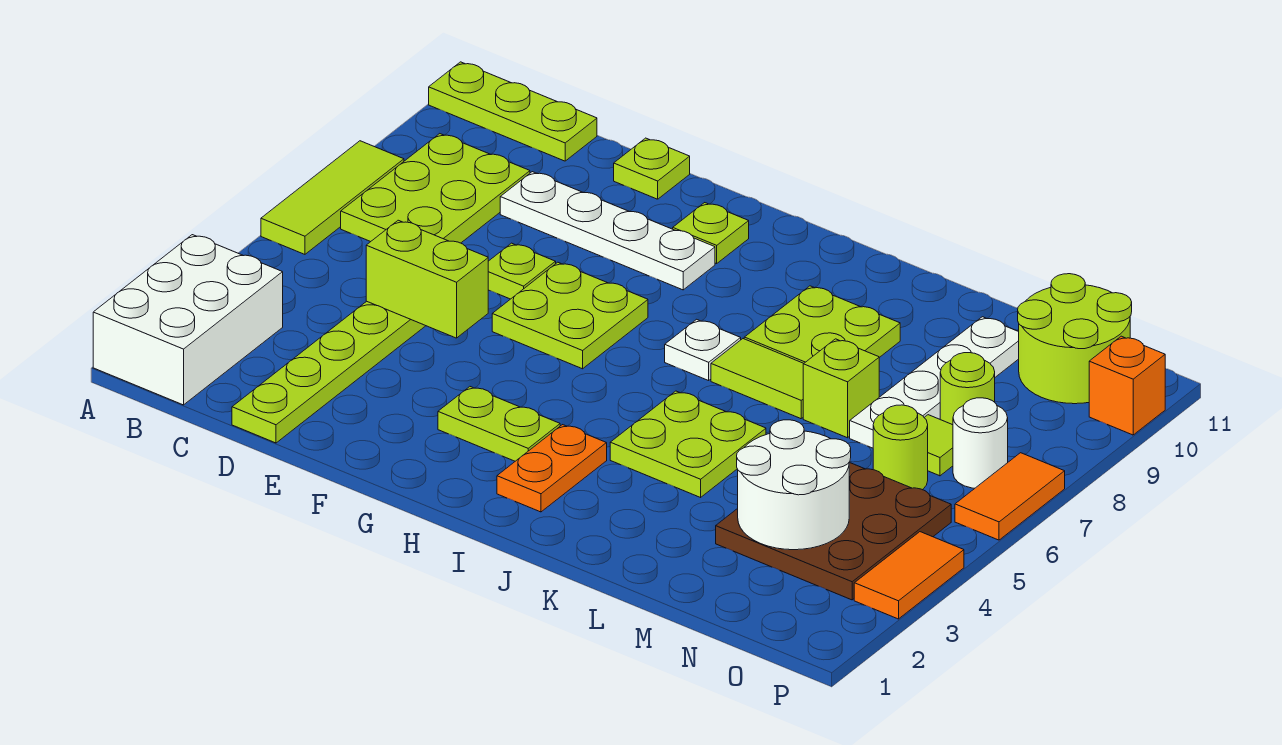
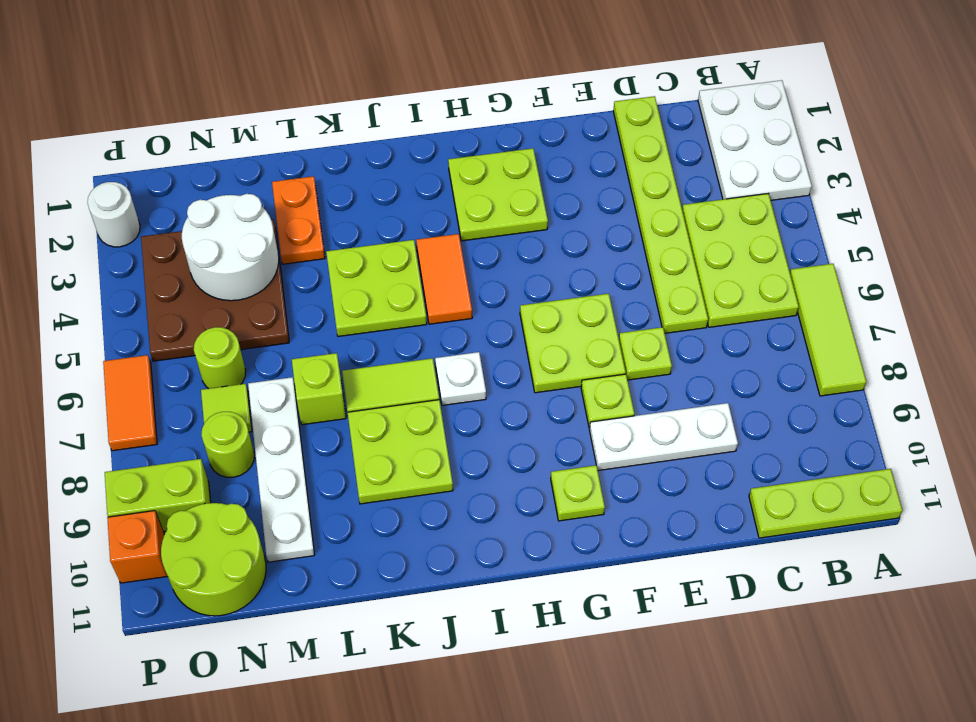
white 2x3 brick [93,235,283,405] -> white 2x3 plate [698,80,812,200]
lime 2x3 plate [341,134,530,243] -> lime 2x3 plate moved to [682,194,799,327]
lime 1x2 brick [366,220,488,338] -> lime 1x2 brick moved to [105,459,211,532]
white 1x4 plate [500,172,715,290] -> white 1x3 plate [590,403,738,471]
lime 1x1 plate [614,138,690,199] -> lime 1x1 plate moved to [581,374,634,428]
lime 1x2 plate [438,387,560,461] -> lime 2x2 plate [448,148,548,241]
orange 1x2 plate [497,425,607,512] -> orange 1x2 plate moved to [272,176,325,264]
white 1x1 round brick [953,398,1008,488] -> white 1x1 round brick moved to [87,182,140,247]
orange 1x2 tile [854,532,964,619] -> orange 1x2 tile moved to [416,234,472,324]

